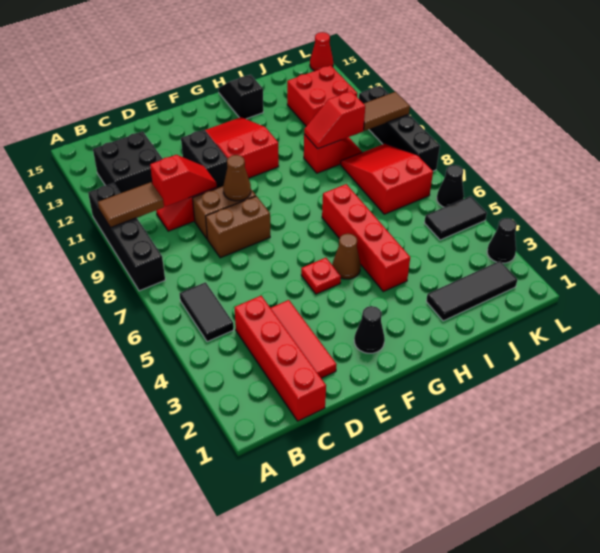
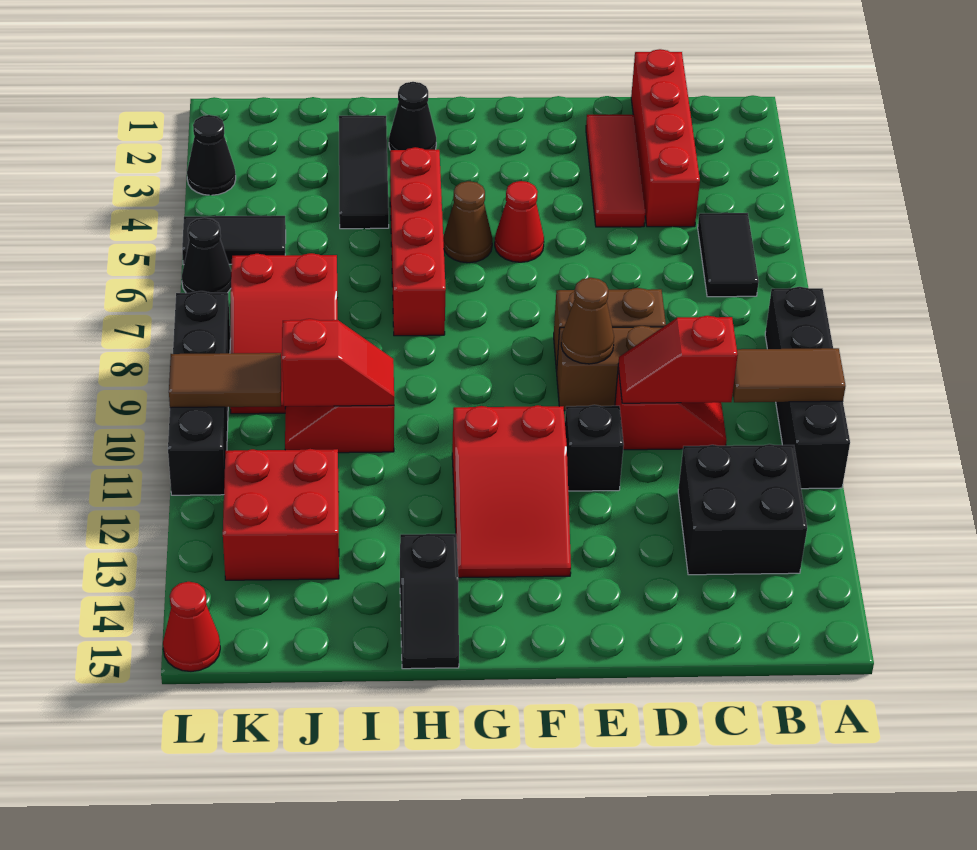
black 1x2 brick [181,129,228,188] -> black 1x1 brick [565,405,624,491]
black 1x1 cone [354,306,385,353] -> black 1x1 cone moved to [389,82,436,150]
red 1x1 plate [301,258,341,294] -> red 1x1 cone [495,181,544,262]
black 1x3 tile [426,261,517,321] -> black 1x3 tile turned to [339,116,389,229]

